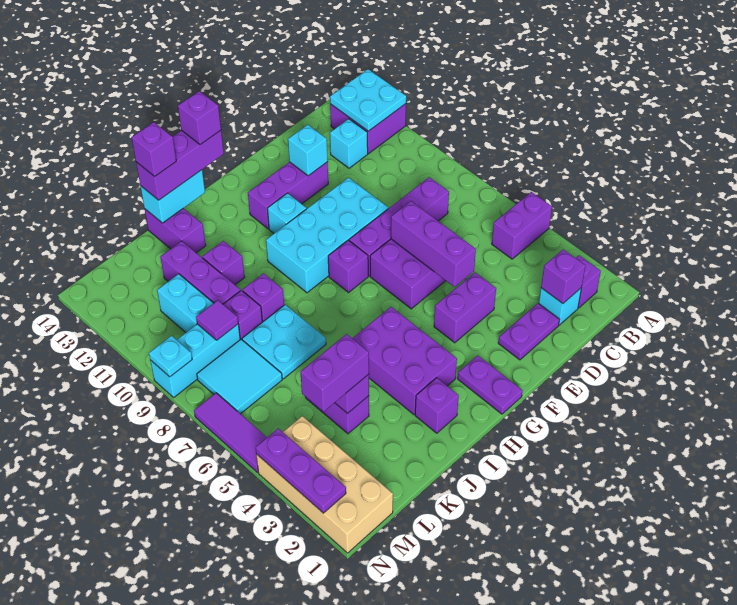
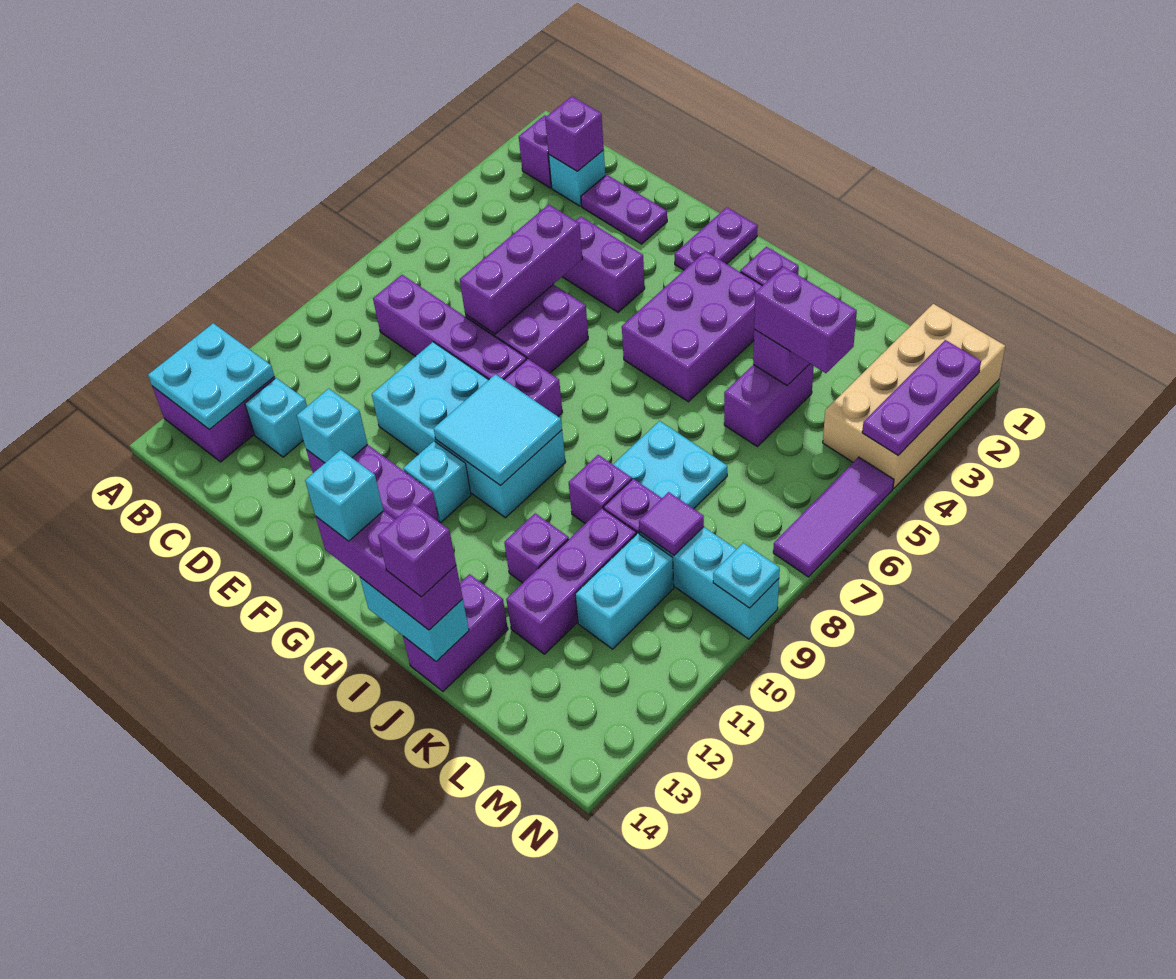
purple 1x2 brick [492,192,552,259] -> none
purple 1x1 brick [178,91,221,145] -> cyan 1x1 brick [305,450,383,541]
cyan 2x2 tile [197,339,282,414] -> cyan 2x2 tile moved to [434,374,562,486]

